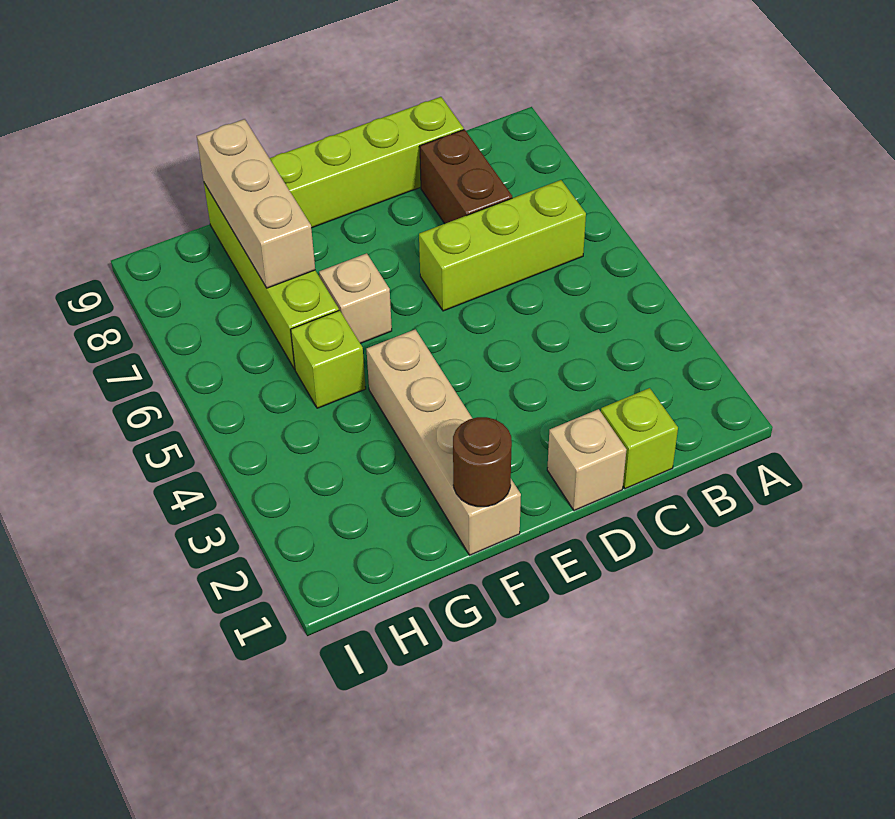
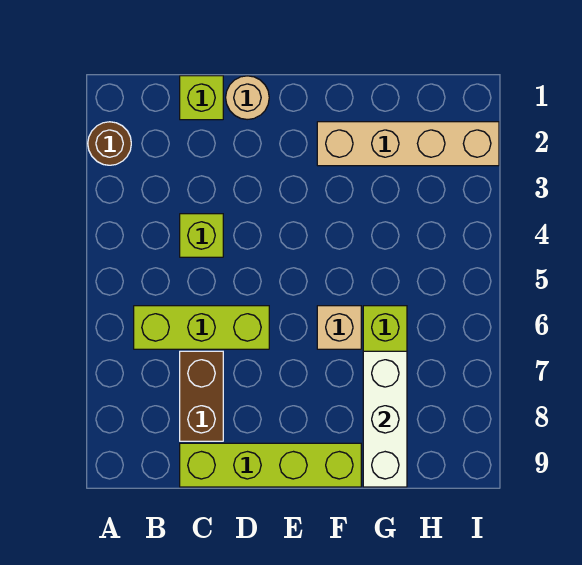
tan 1x1 brick [547,409,626,511] -> tan 1x1 round brick [226,76,269,120]
tan 1x4 brick [366,329,521,555] -> tan 1x4 brick turned to [317,122,499,166]
brown 1x1 round brick [453,417,512,507] -> brown 1x1 round brick moved to [88,122,131,165]
lime 1x1 brick [291,310,366,408] -> lime 1x1 brick moved to [180,214,223,257]
tan 1x3 brick [197,119,315,288] -> white 1x3 brick [363,351,407,487]

